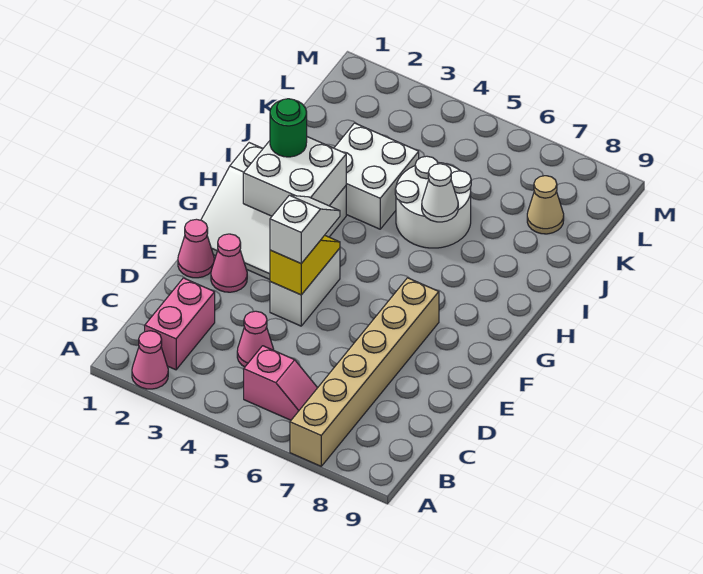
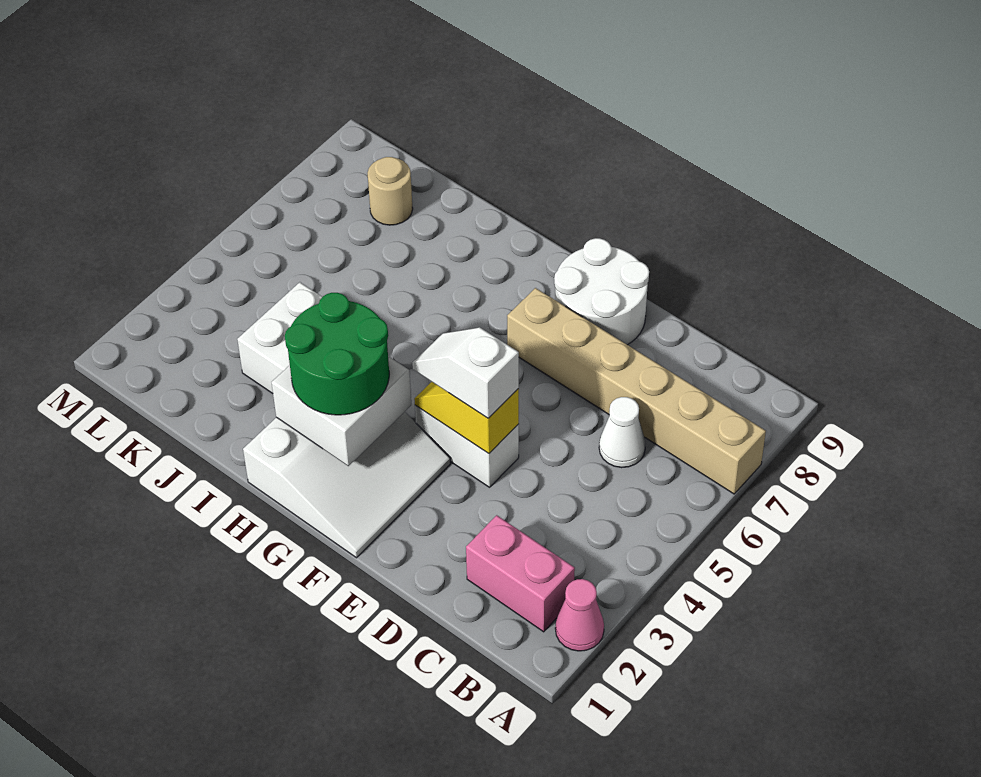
pink 1x2 slope [244,346,317,420] -> none
pink 1x1 cone [237,311,274,367] -> none
pink 1x1 cone [178,219,214,278] -> none
pink 1x1 cone [211,234,247,292] -> none
green 1x1 round brick [270,99,307,157] -> green 2x2 round brick [285,293,389,415]
white 2x2 round brick [395,156,471,248] -> white 2x2 round brick moved to [554,238,649,345]
white 1x1 cone [422,164,458,222] -> white 1x1 cone moved to [599,397,645,468]
tan 1x1 cone [527,176,564,234] -> tan 1x1 round brick [368,157,413,225]

